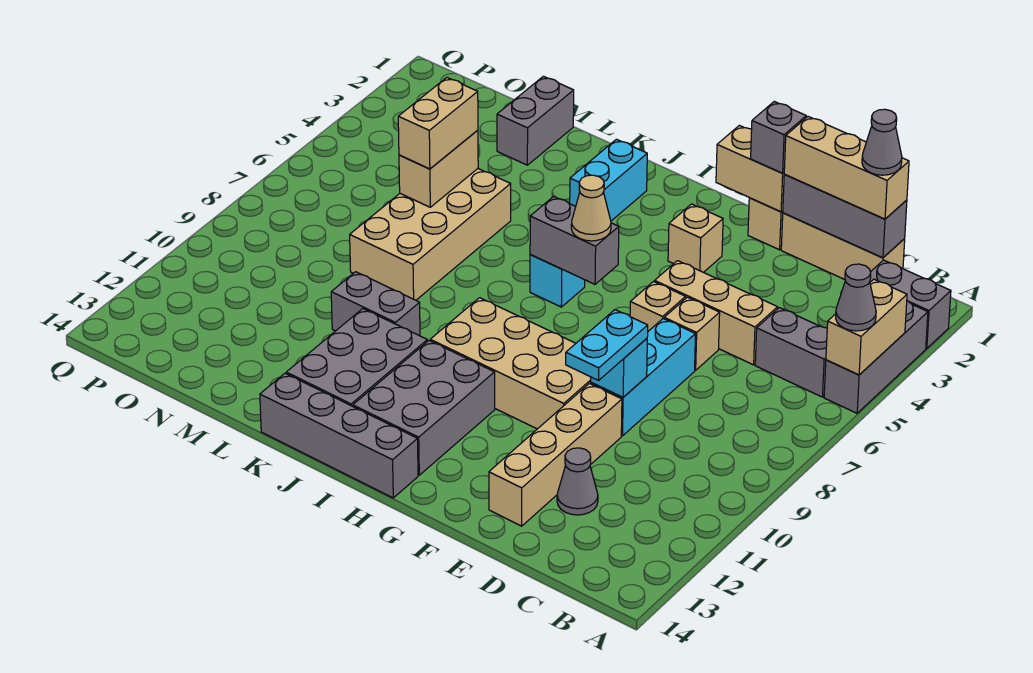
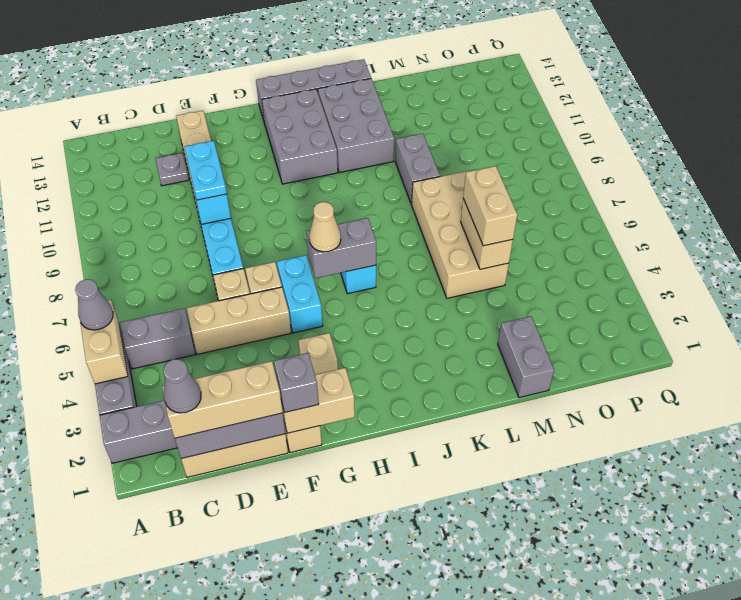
grey 1x1 cone [557,448,598,515] -> grey 1x1 plate [155,153,189,186]
tan 2x4 brick [430,298,591,429] -> none
cyan 1x2 brick [570,139,647,221] -> cyan 1x2 brick moved to [277,255,323,333]
grey 1x2 brick [331,272,420,336] -> grey 1x2 brick turned to [395,133,440,204]

